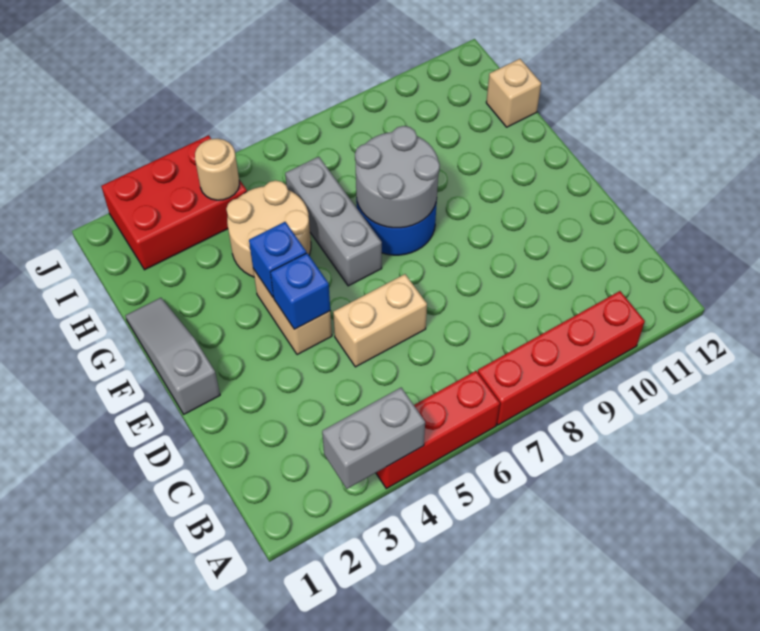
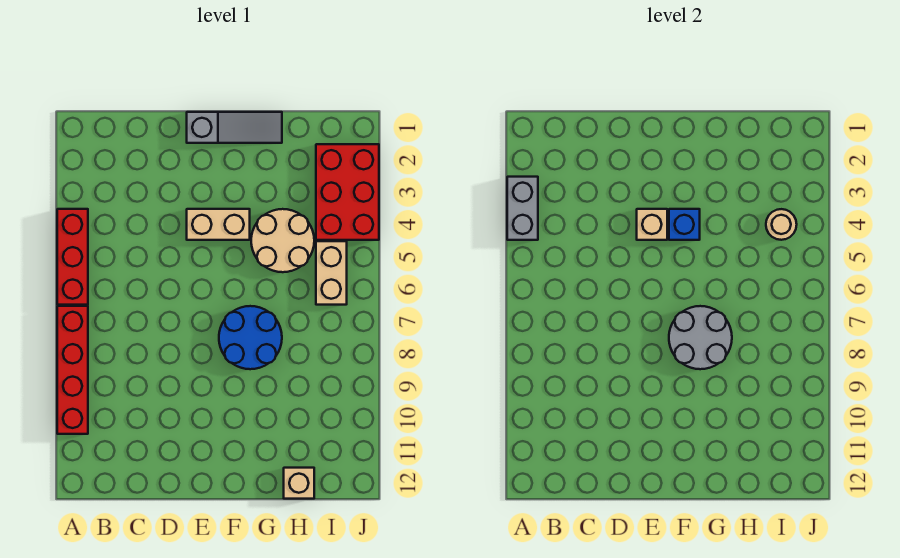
tan 1x2 brick [333,274,427,367] -> tan 1x2 brick moved to [316,241,347,305]
blue 1x1 brick [271,253,330,329] -> tan 1x1 brick [637,209,667,240]
grey 1x3 brick [285,157,382,286] -> none

